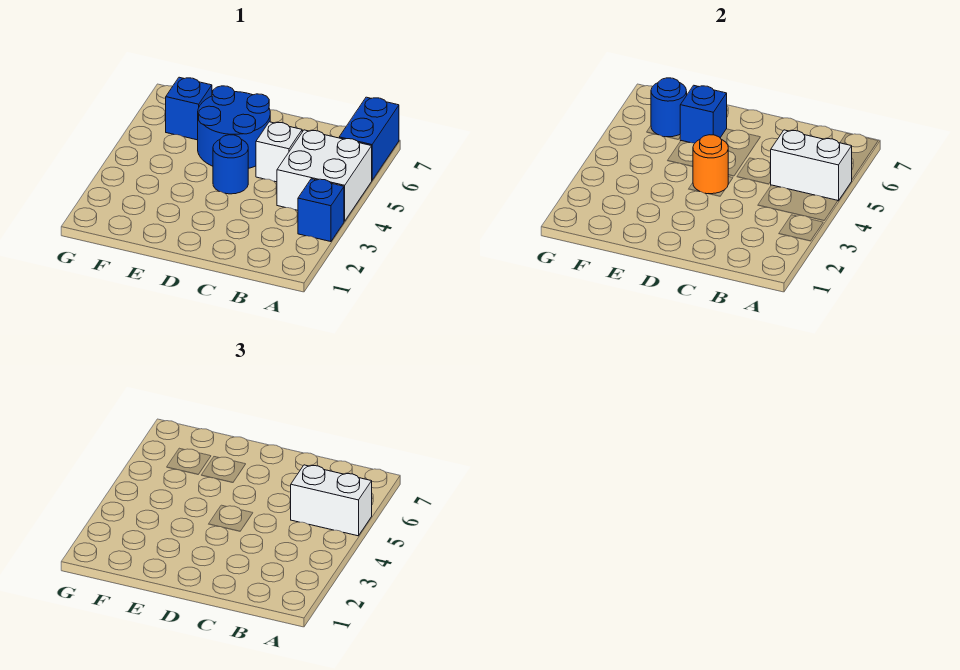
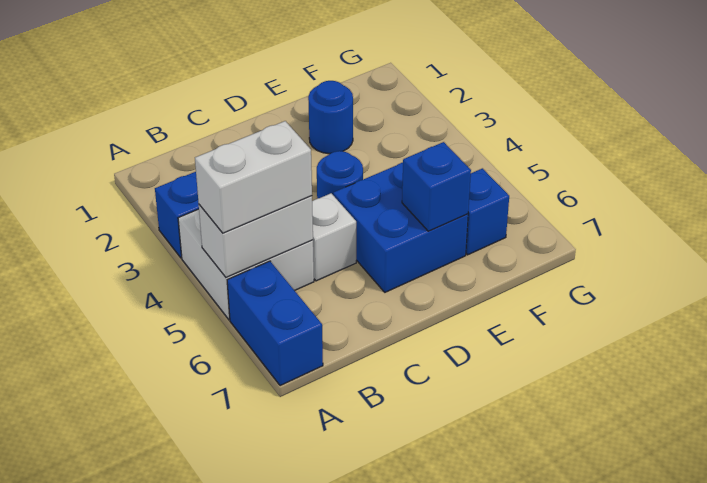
orange 1x1 round brick [693,135,728,194] -> none
blue 2x2 round brick [198,86,270,169] -> blue 2x2 brick [333,162,468,292]
blue 1x1 round brick [651,78,687,137] -> blue 1x1 round brick moved to [308,81,353,154]

